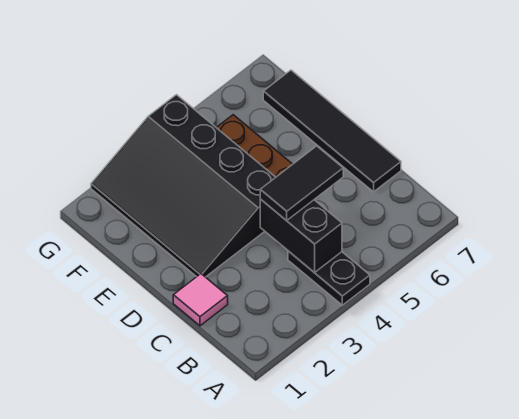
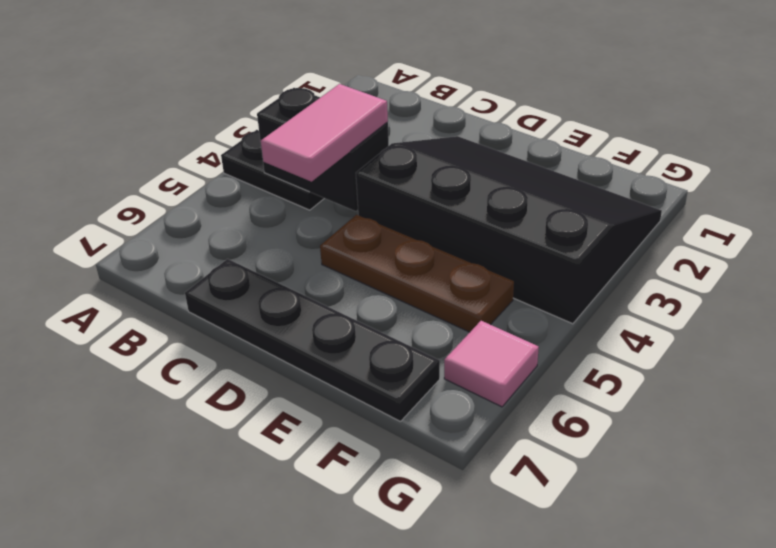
pink 1x1 tile [173,274,228,326] -> pink 1x1 tile moved to [444,321,539,407]
black 1x2 tile [260,146,343,221] -> pink 1x2 tile [261,84,388,182]
black 1x4 tile [263,70,401,192] -> black 1x4 plate [185,259,440,422]

